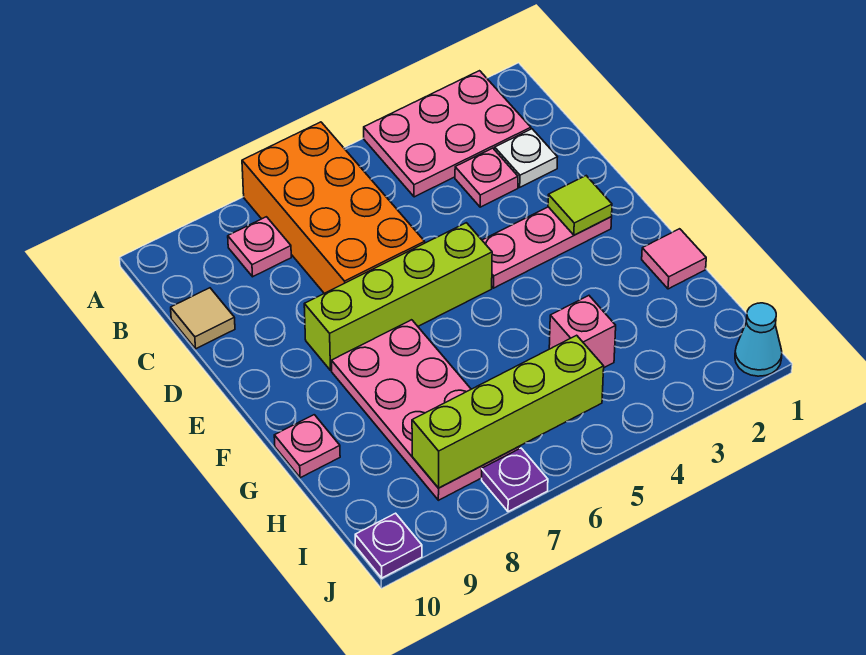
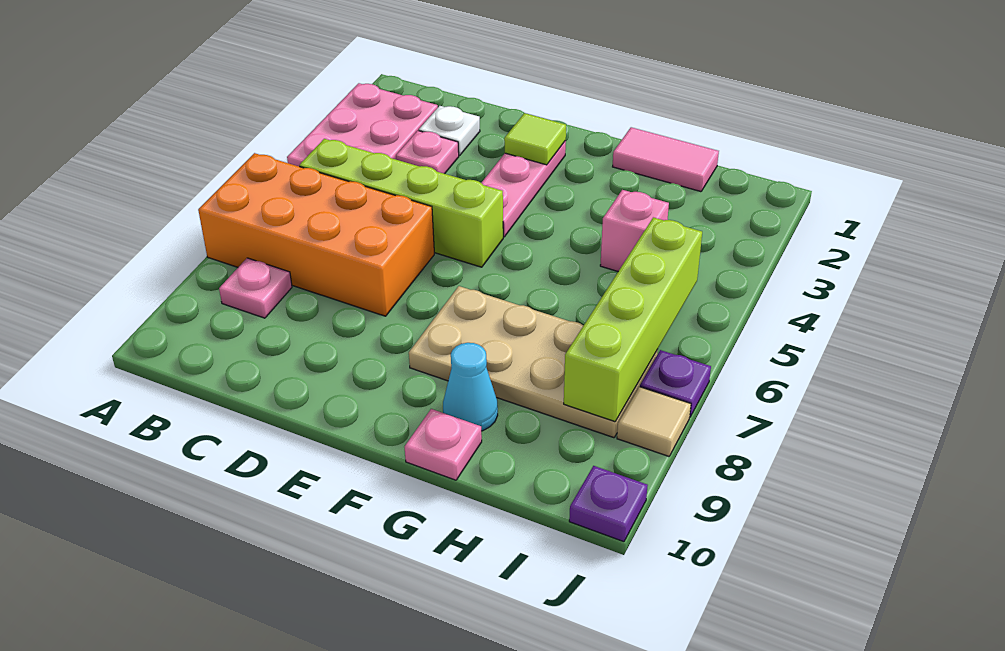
tan 1x1 tile [171,288,235,349] -> tan 1x1 tile moved to [617,387,691,456]
lime 1x4 brick [304,223,492,370] -> lime 1x4 brick turned to [299,139,503,267]
pink 2x4 plate [332,320,520,500] -> tan 2x4 plate [409,286,658,438]
pink 1x1 tile [642,229,706,289] -> pink 1x2 tile [613,127,719,192]
cyan 1x1 cone [735,303,782,376] -> cyan 1x1 cone moved to [443,343,498,431]

